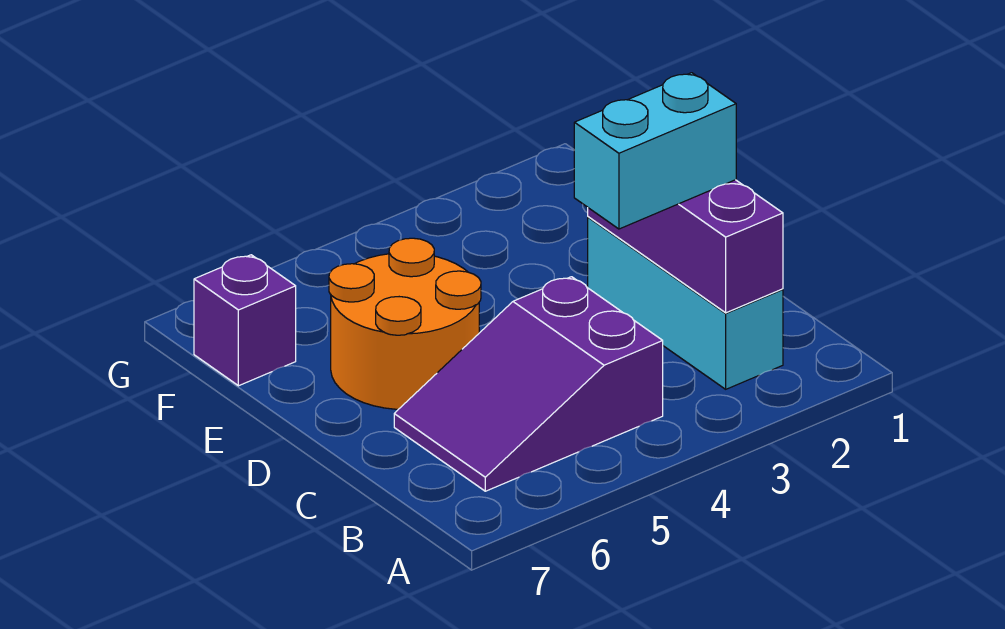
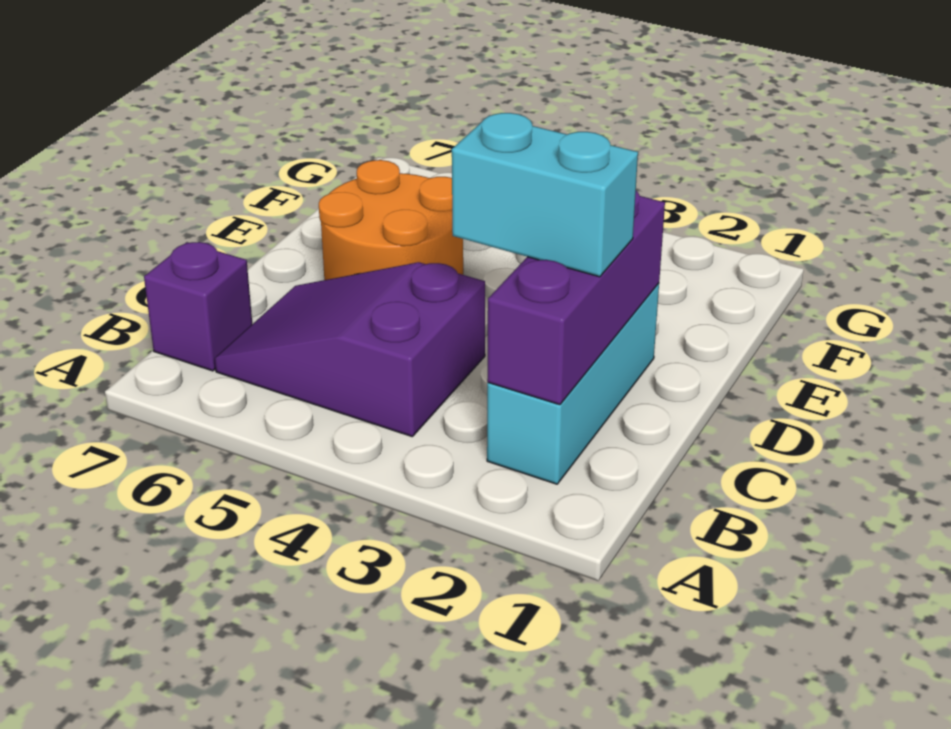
purple 1x1 brick [194,255,296,386] -> purple 1x1 brick moved to [144,242,252,371]

